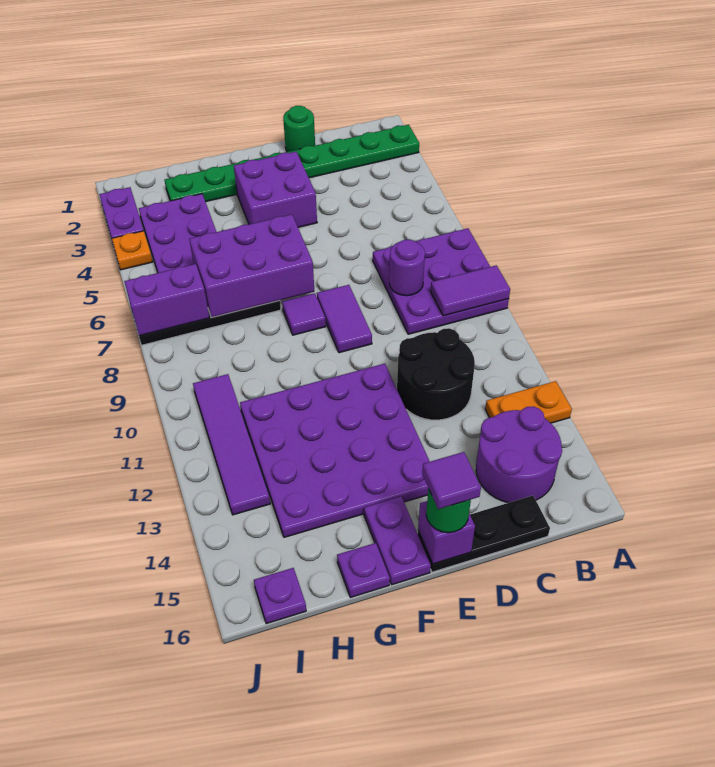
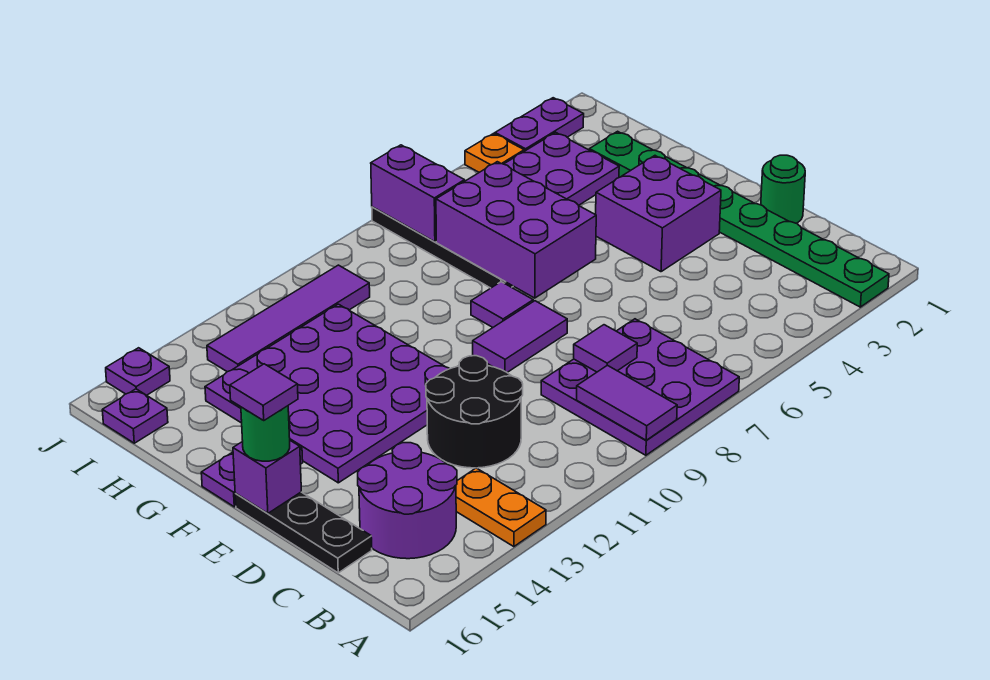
purple 1x1 round brick [389,240,425,296] -> purple 1x1 tile [574,325,637,372]
purple 1x1 plate [337,543,390,597] -> purple 1x1 plate moved to [106,348,170,395]

